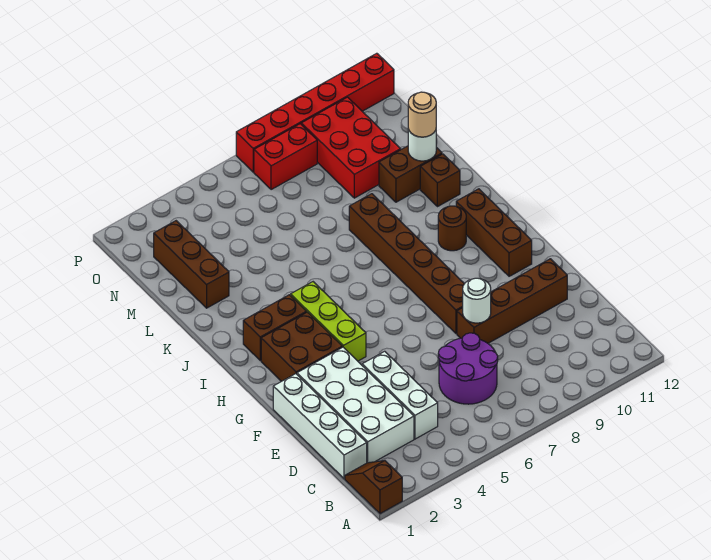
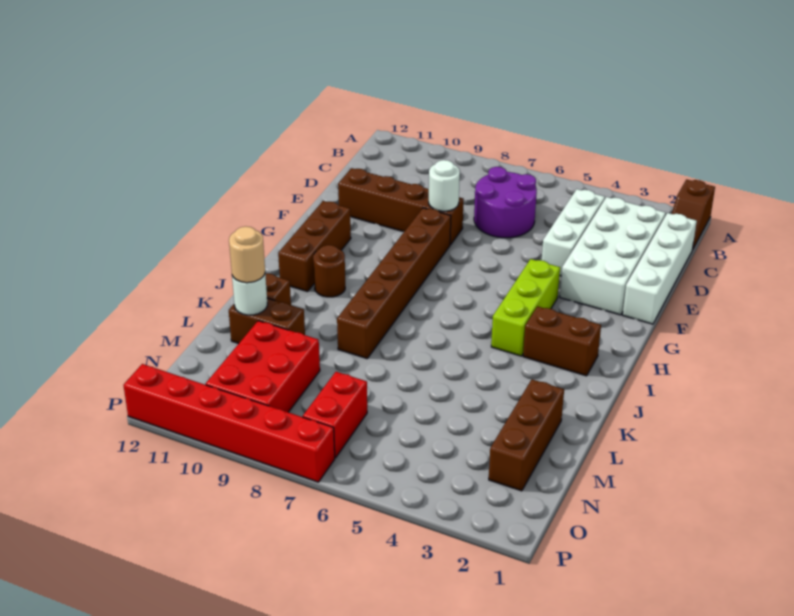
brown 2x2 brick [261,312,342,381] -> none
red 1x2 brick [254,124,317,190] -> red 1x2 brick turned to [303,372,367,458]

